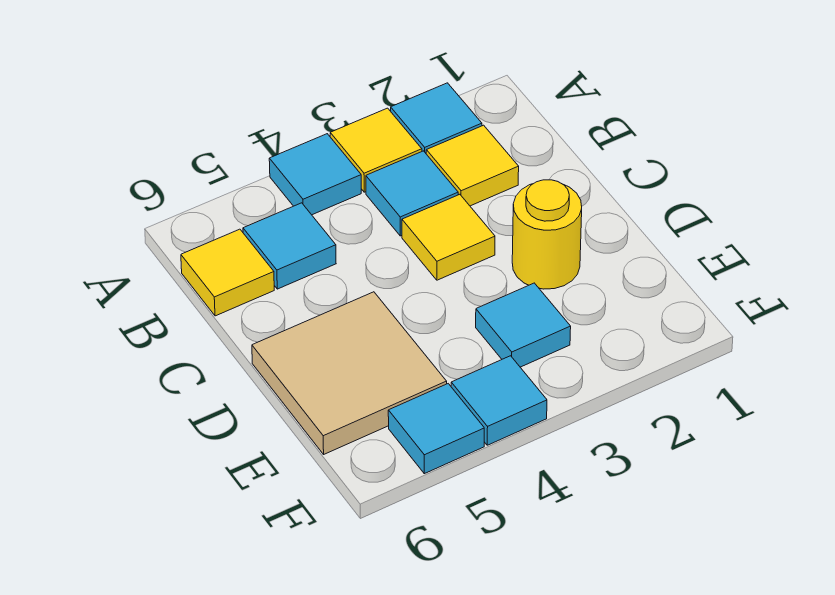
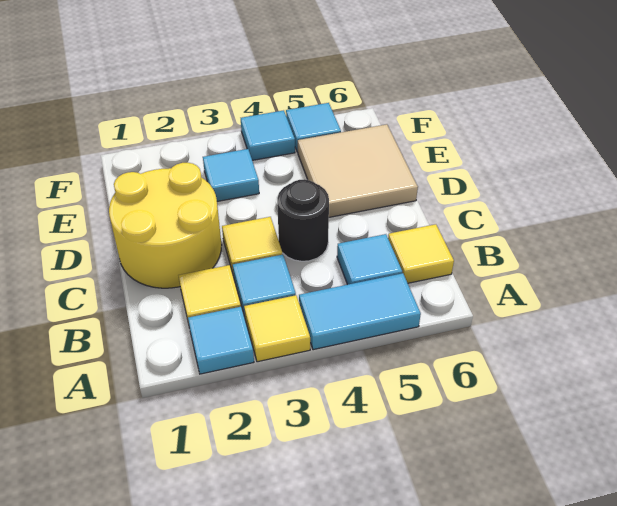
cyan 1x1 tile [269,134,361,215] -> cyan 1x2 tile [299,273,421,350]
none -> black 1x1 round brick [277,179,329,261]
yellow 1x1 round brick [512,180,582,289] -> yellow 2x2 round brick [109,163,222,288]

